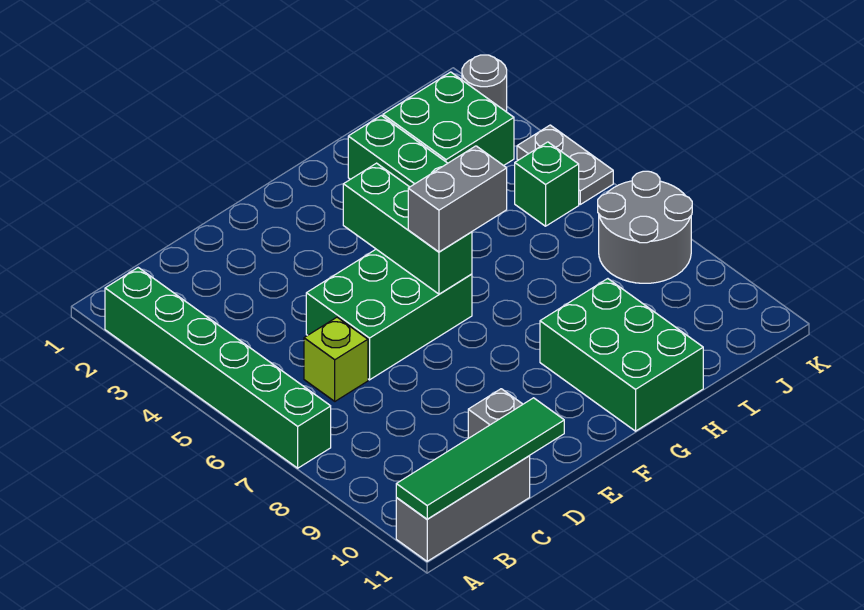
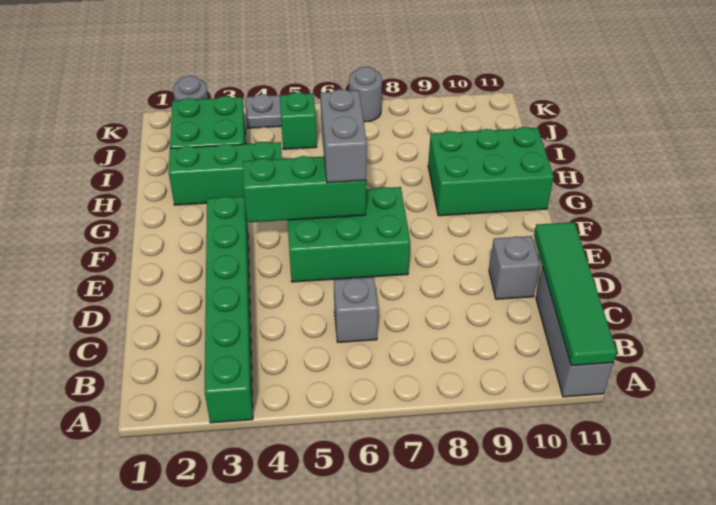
green 1x6 brick [105,268,331,468] -> green 1x6 brick turned to [205,196,253,423]
lime 1x1 brick [304,317,368,401] -> grey 1x1 brick [334,277,378,342]
green 2x3 brick [306,249,472,380] -> green 2x3 brick turned to [288,187,410,282]
grey 2x2 round brick [598,171,692,283] -> grey 1x1 round brick [349,67,382,122]

